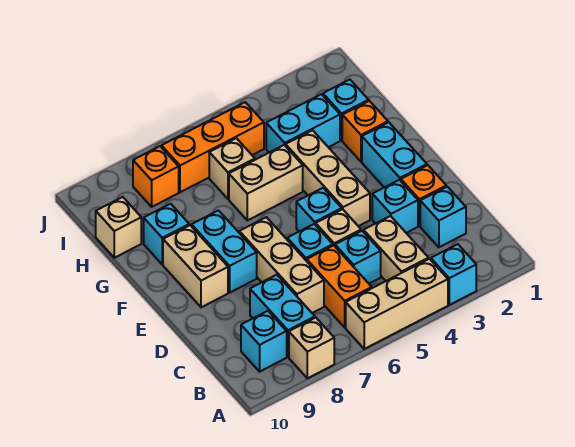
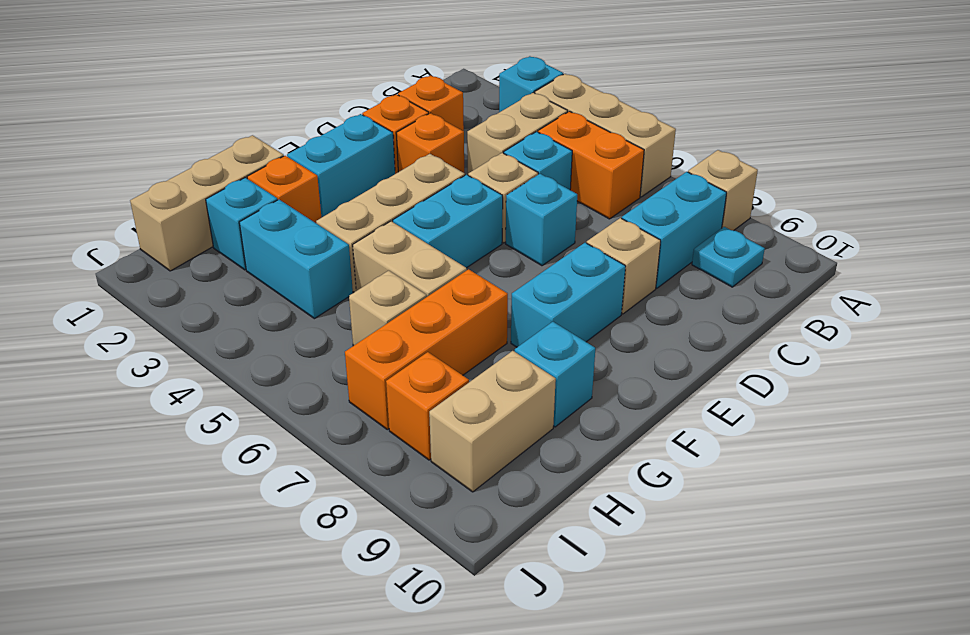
orange 1x2 brick [307,245,372,327] -> orange 1x2 brick turned to [538,111,644,219]
cyan 1x1 brick [241,311,287,372] -> cyan 1x1 plate [692,227,765,287]
cyan 1x1 brick [420,187,466,247] -> orange 1x1 brick [398,75,464,131]
tan 1x3 brick [239,217,324,313] -> tan 1x3 brick moved to [130,135,284,271]
cyan 1x1 brick [372,180,418,233] -> orange 1x1 brick [396,113,464,173]
cyan 1x1 brick [296,188,342,231] -> cyan 1x2 brick [393,175,503,268]
tan 1x2 brick [163,225,228,307] -> tan 1x2 brick moved to [429,351,556,492]
tan 1x1 brick [96,197,141,258] -> tan 1x1 brick moved to [587,218,661,314]
orange 1x3 brick [162,102,264,192] -> orange 1x3 brick turned to [345,269,508,430]

